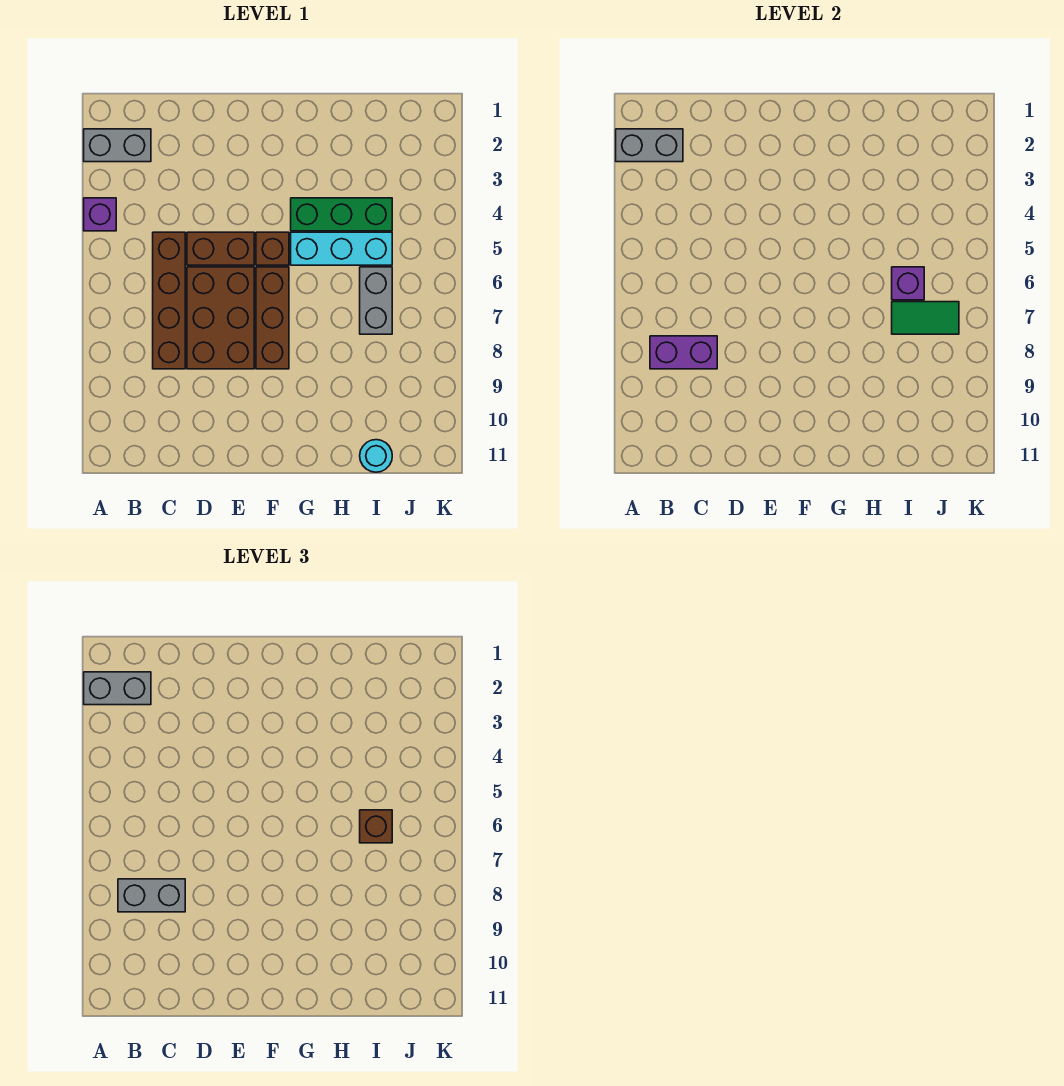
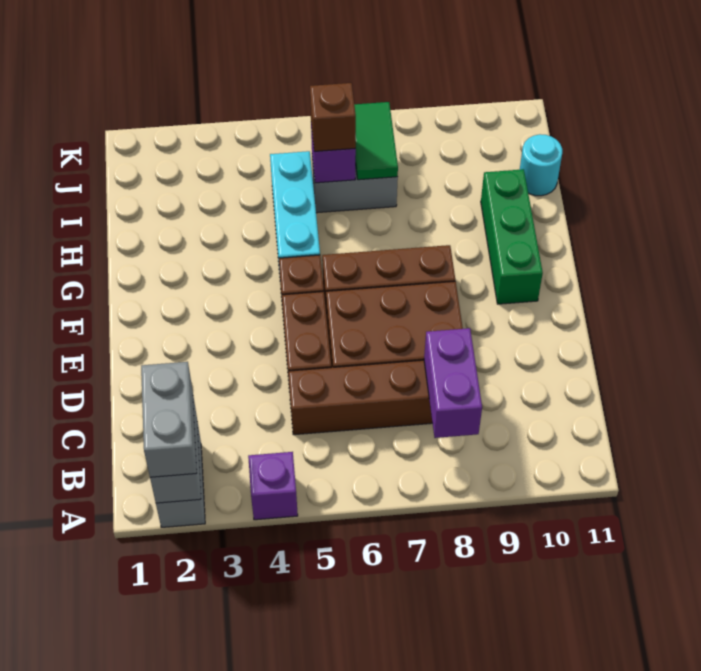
grey 1x2 brick [118,879,185,912] -> none
green 1x3 brick [291,198,392,231] -> green 1x3 brick moved to [481,169,543,304]

